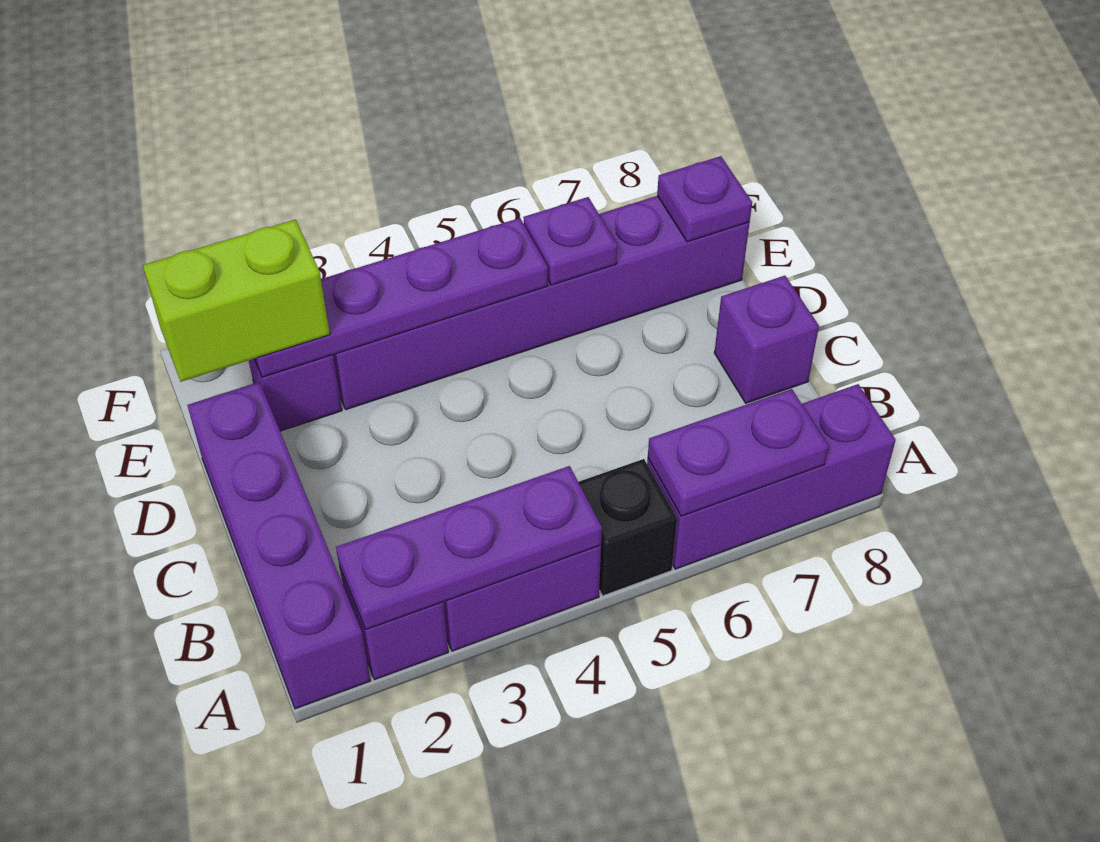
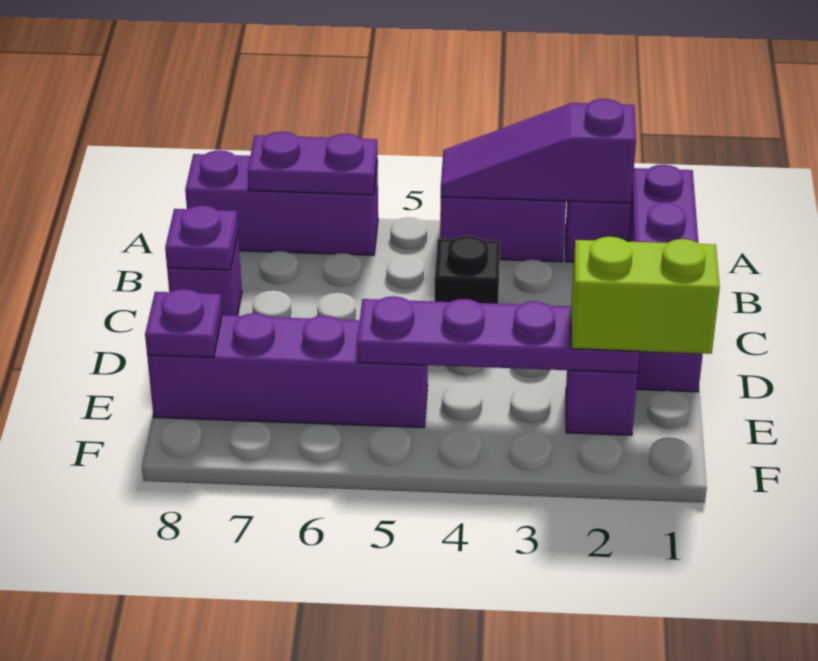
purple 1x3 plate [336,466,602,629] -> purple 1x3 slope [441,99,636,203]
black 1x1 brick [579,459,677,596] -> black 1x1 brick moved to [435,236,500,304]
purple 1x6 brick [333,196,749,410] -> purple 1x4 brick [147,313,428,428]
purple 1x1 plate [523,197,617,285] -> purple 1x1 plate moved to [165,206,238,270]

